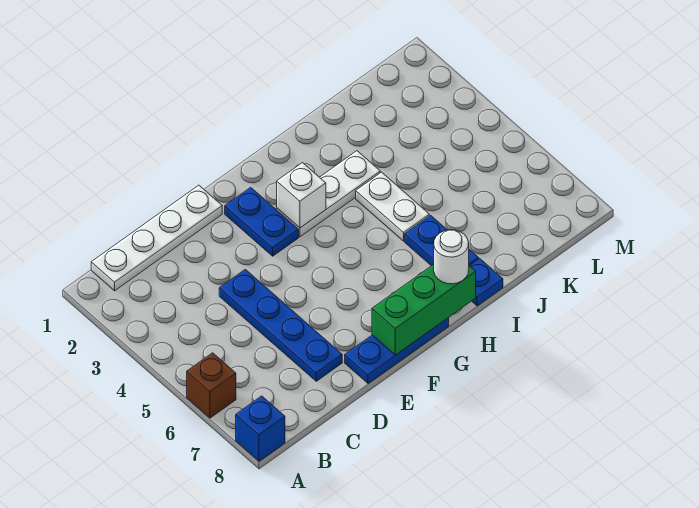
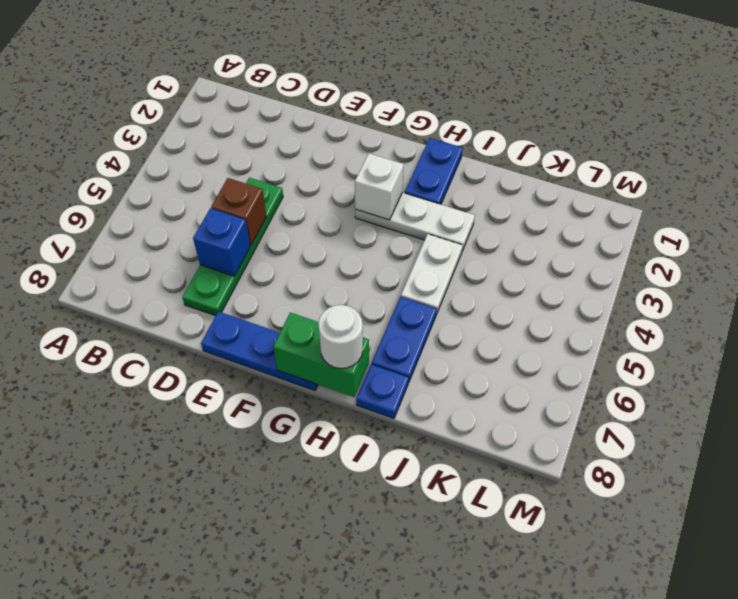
brown 1x1 brick [187,353,236,418] -> brown 1x1 brick moved to [211,178,267,245]
blue 1x1 brick [236,396,285,461] -> blue 1x1 brick moved to [193,208,250,276]
white 1x4 plate [91,185,222,291] -> none
blue 1x4 plate [219,269,342,381] -> green 1x4 plate [182,178,283,316]
blue 1x2 plate [225,187,299,256] -> blue 1x2 plate moved to [405,138,463,204]
green 1x3 brick [372,264,476,355] -> green 1x2 brick [273,313,369,397]

